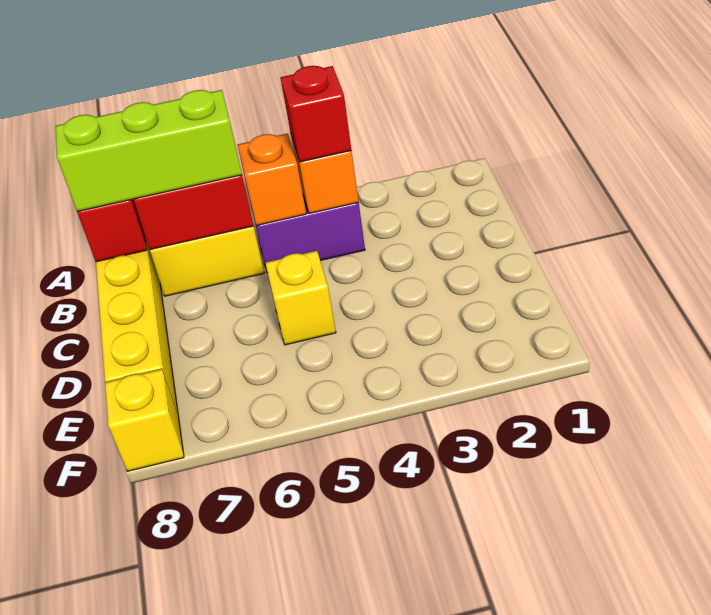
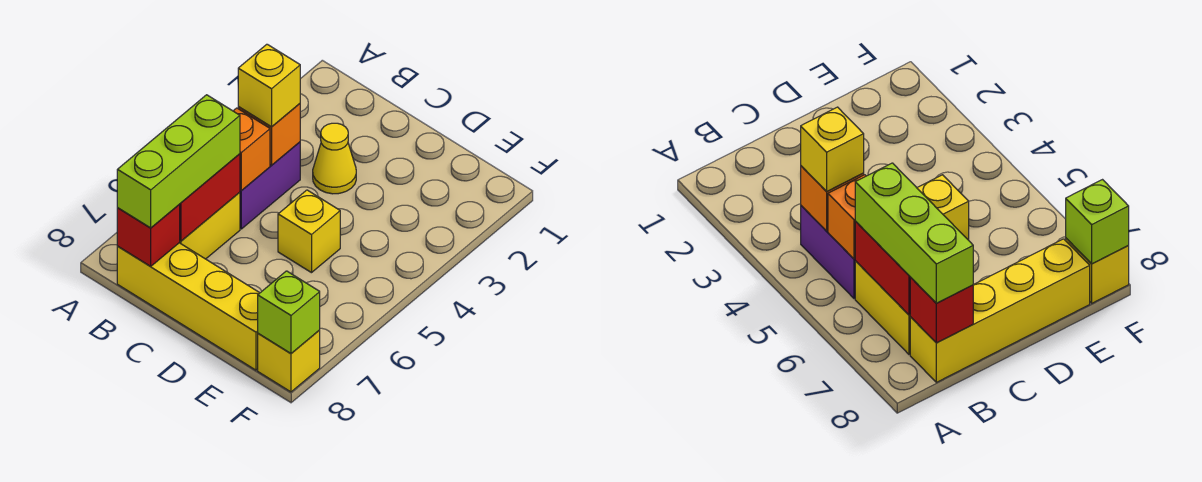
red 1x1 brick [280,66,352,162] -> yellow 1x1 brick [238,44,300,127]
none -> yellow 1x1 cone [313,123,356,194]
none -> lime 1x1 brick [258,271,320,353]

